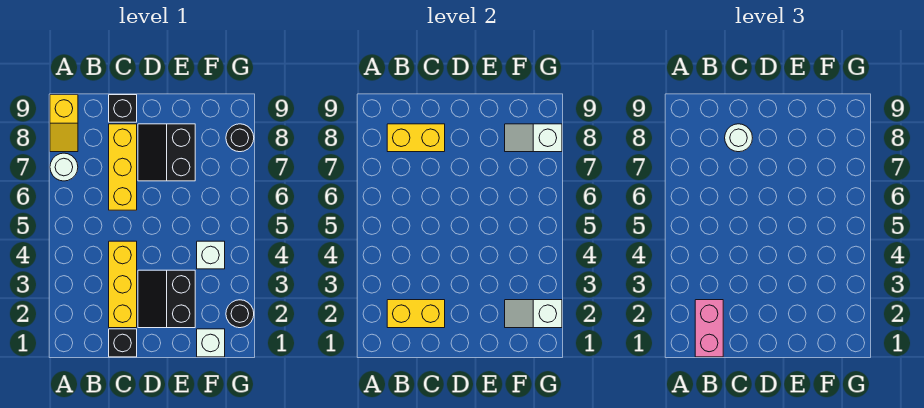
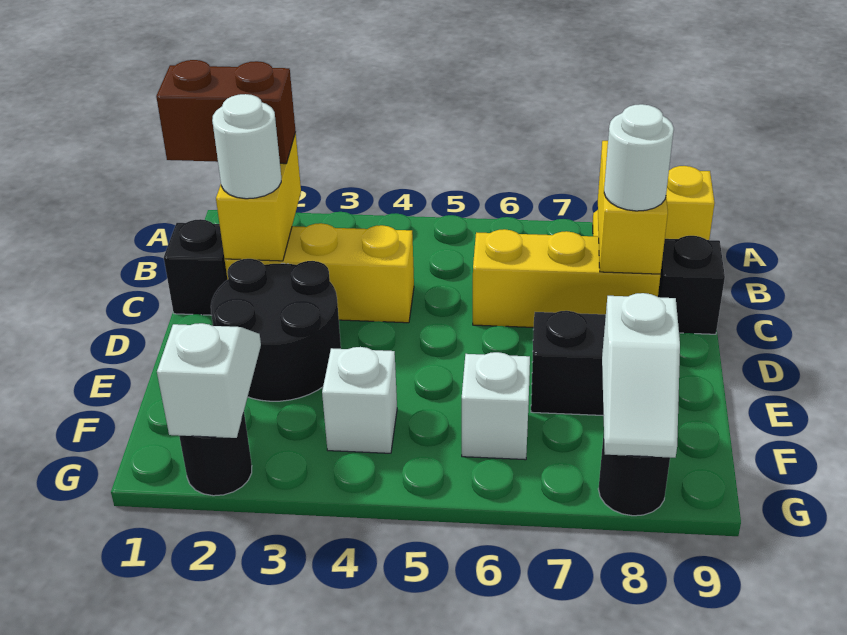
white 1x1 round brick [50,153,78,181] -> white 1x1 round brick moved to [212,94,281,199]
pink 1x2 brick [695,300,723,357] -> brown 1x2 brick [156,60,296,164]
black 2x2 slope [138,270,195,328] -> black 2x2 round brick [211,259,341,401]
white 1x1 brick [197,329,225,357] -> white 1x1 brick moved to [462,352,530,460]
white 1x2 slope [505,124,562,152] -> white 1x2 slope turned to [602,293,680,458]

